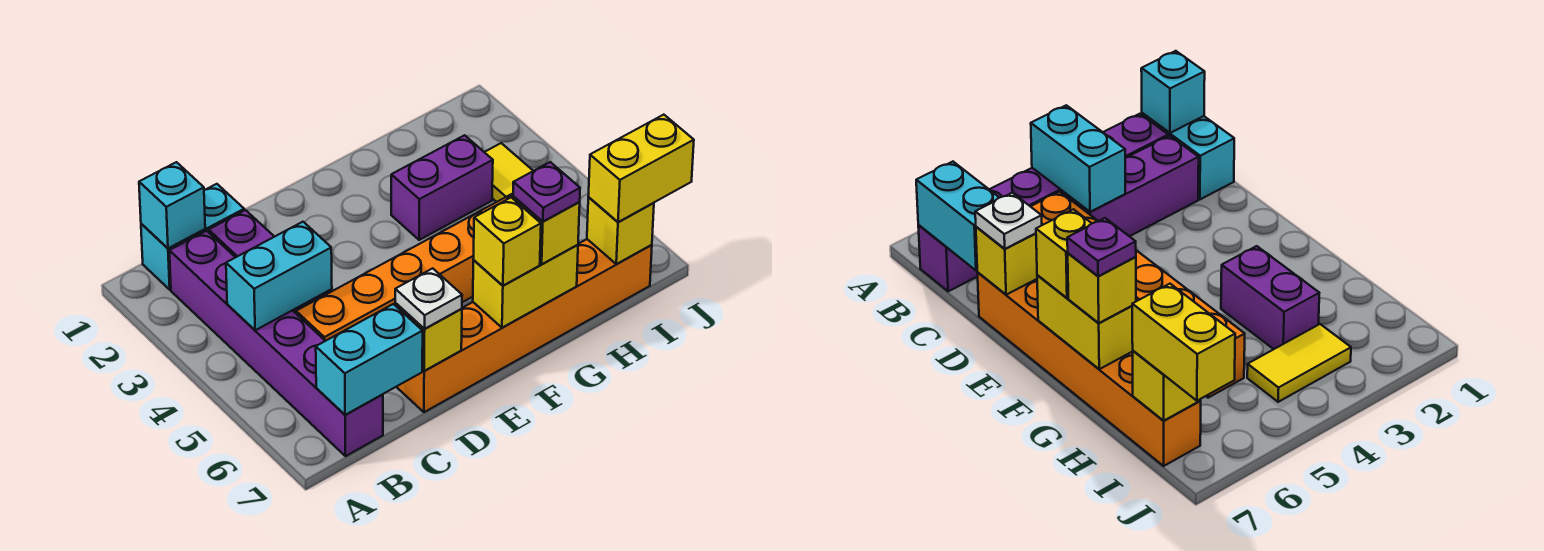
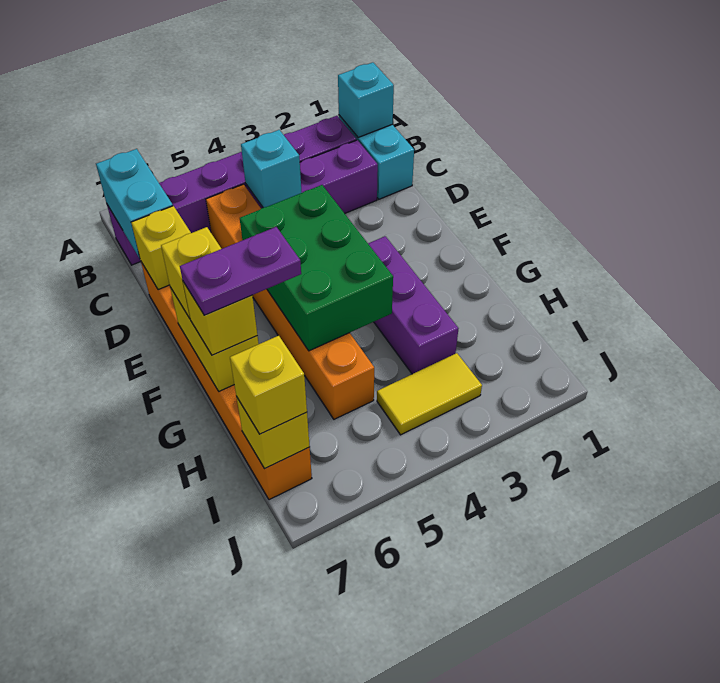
cyan 1x2 brick [226,222,332,330] -> cyan 1x1 brick [241,130,302,208]
white 1x1 plate [395,268,462,329] -> none
none -> green 2x3 brick [240,185,393,351]
purple 1x2 brick [391,135,493,240] -> purple 1x3 brick [368,236,459,374]
purple 1x1 plate [513,162,580,222] -> purple 1x2 plate [180,227,301,315]
yellow 1x2 brick [588,115,694,222] -> yellow 1x1 brick [230,336,307,434]

